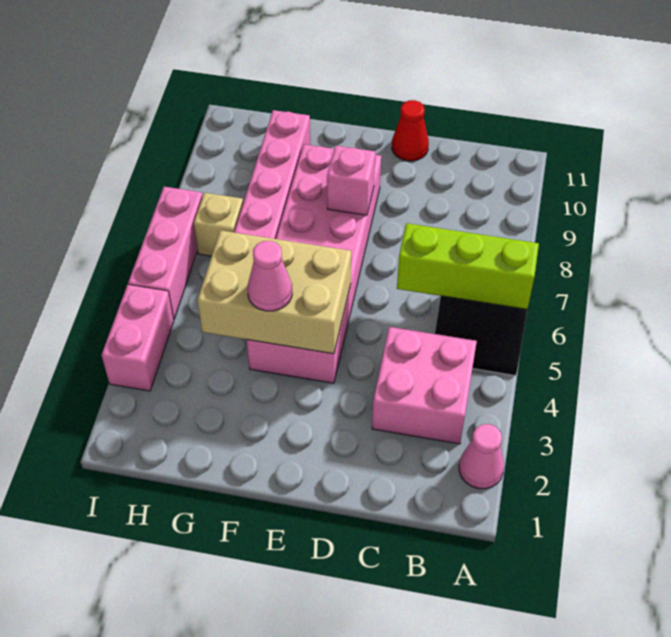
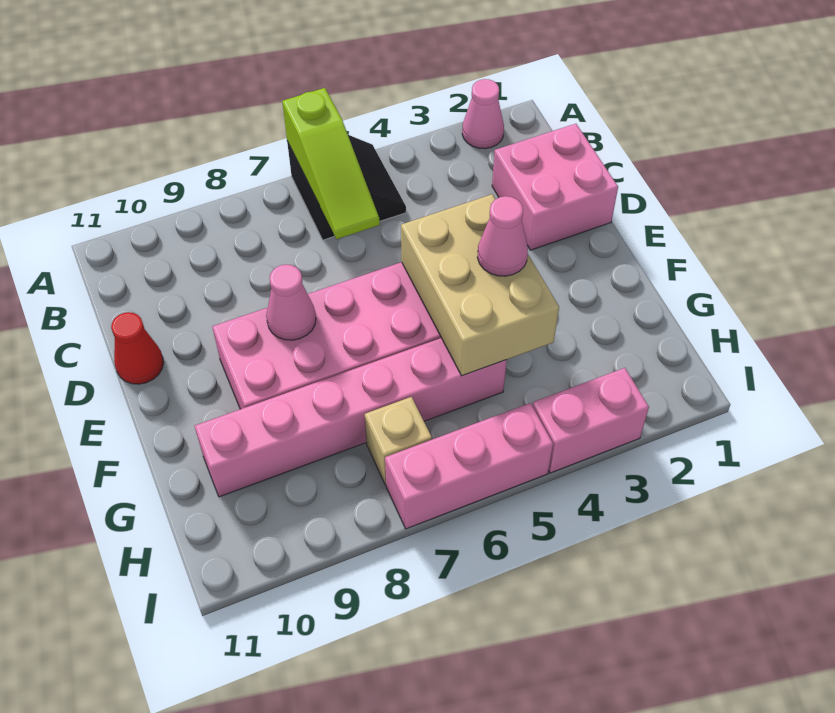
lime 1x3 brick [397,223,539,309] -> lime 1x3 slope [282,88,380,239]
pink 2x2 brick [372,327,477,444] -> pink 2x2 brick moved to [492,124,618,250]
pink 1x1 brick [327,146,375,215] -> pink 1x1 cone [266,264,316,340]

